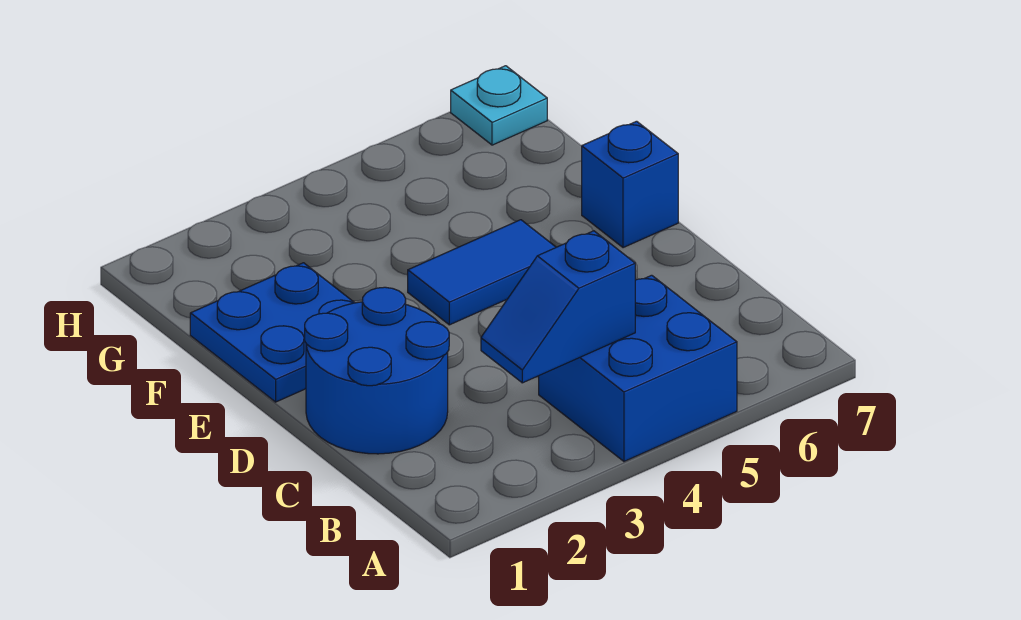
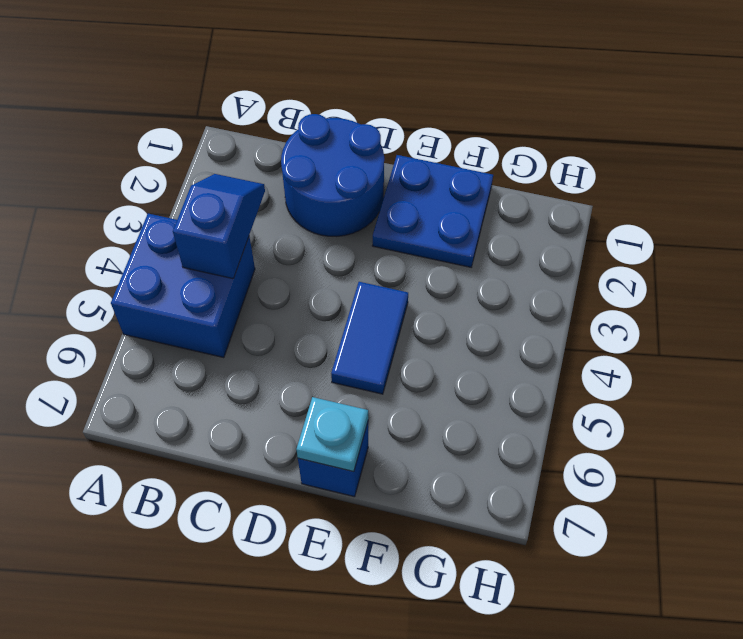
cyan 1x1 plate [451,66,547,145] -> cyan 1x1 plate moved to [296,397,368,472]

